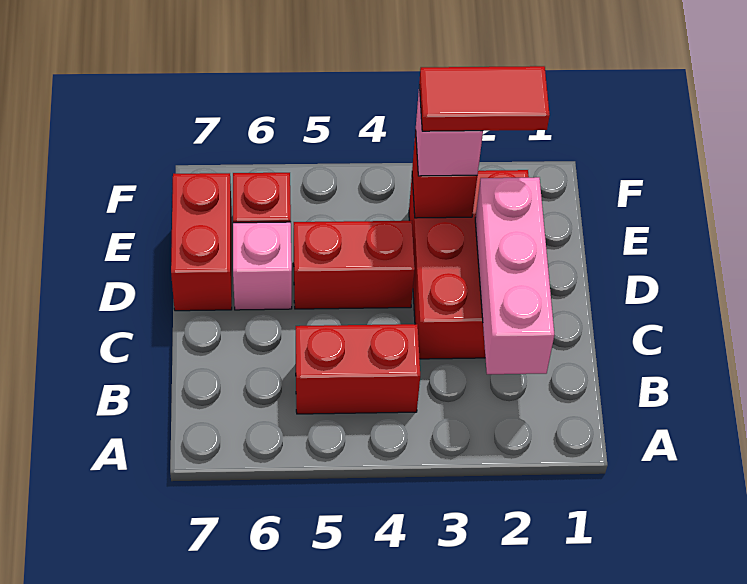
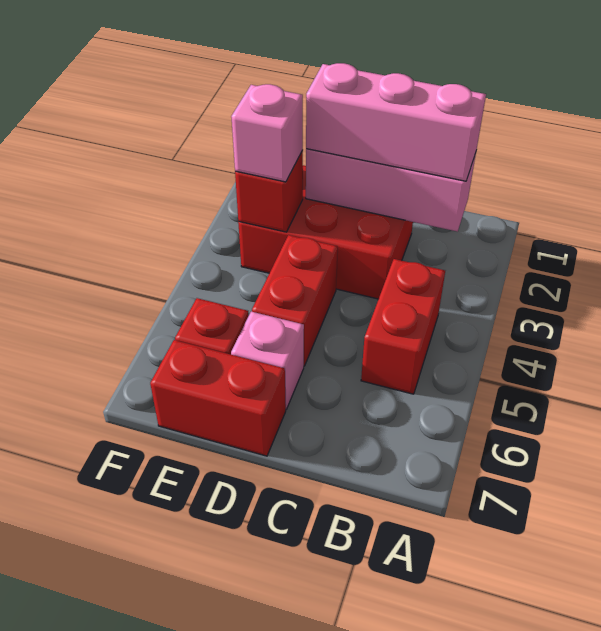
none -> pink 1x3 brick [306,63,486,181]
red 1x2 tile [419,66,550,131] -> none

